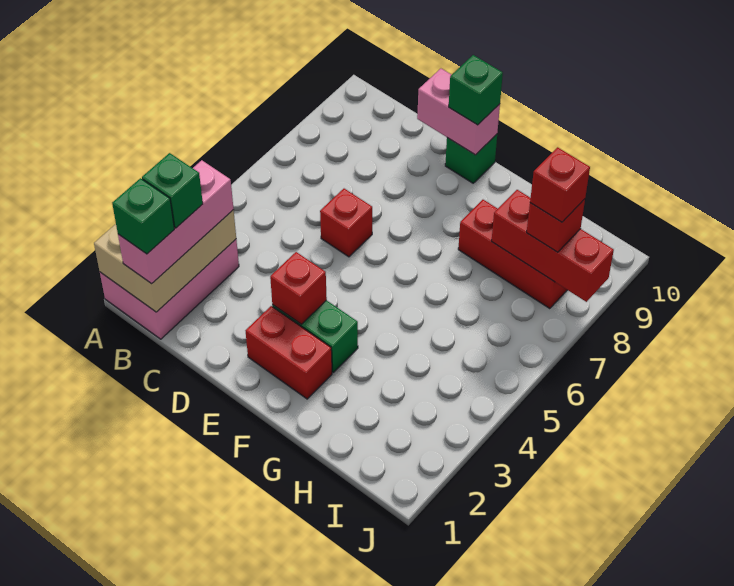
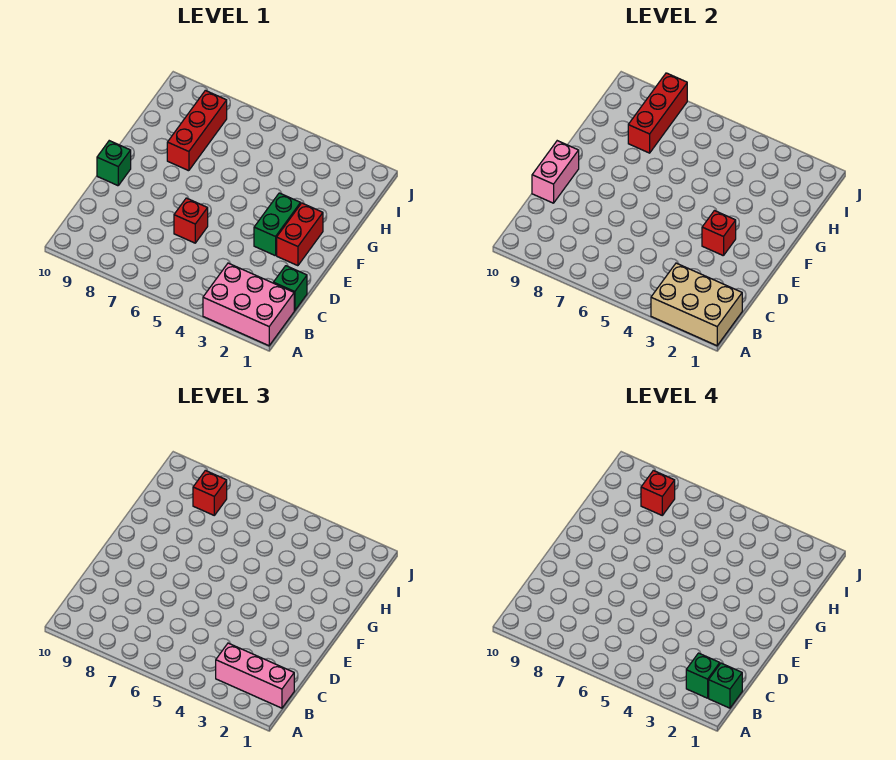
green 1x1 brick [449,55,503,125] -> green 1x1 brick moved to [273,266,307,311]

